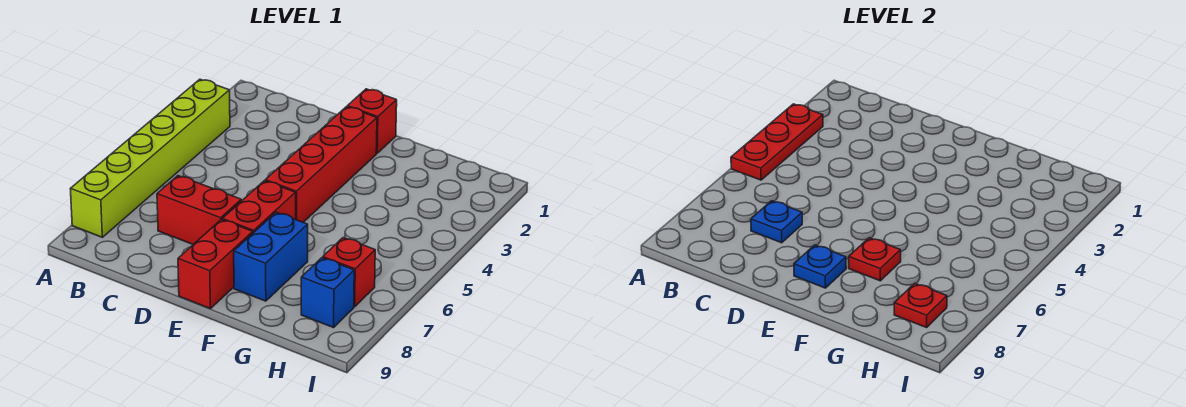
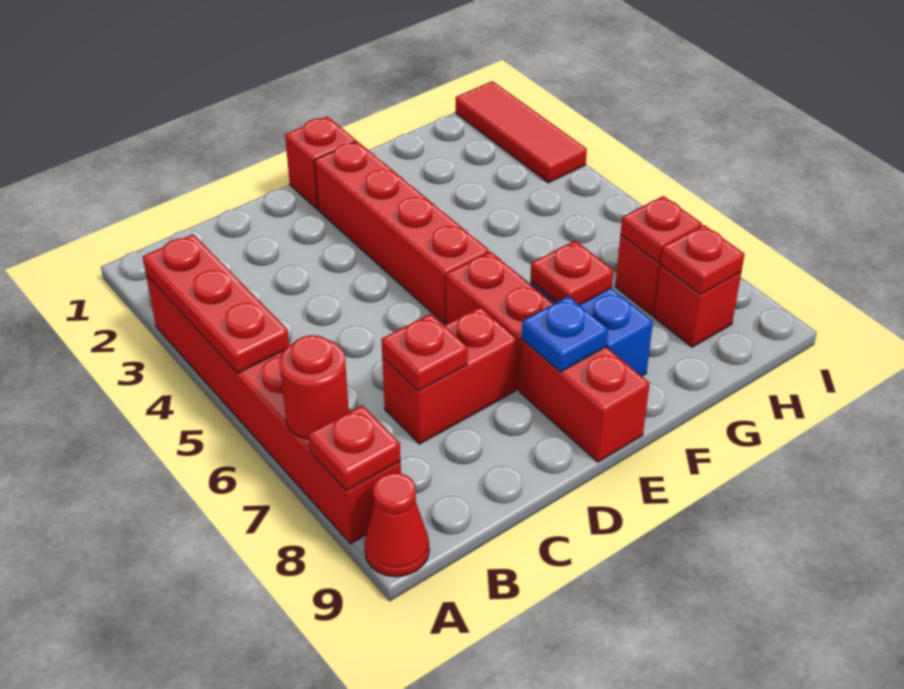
lime 1x6 brick [71,79,230,237] -> red 1x6 brick [146,275,401,544]
none -> red 1x1 round brick [279,335,349,439]
none -> red 1x1 plate [308,405,400,491]
none -> red 1x1 cone [364,473,429,577]
blue 1x1 plate [751,201,802,243] -> red 1x1 plate [381,314,468,391]
none -> red 1x1 plate [621,196,702,263]
blue 1x1 brick [301,258,354,328] -> red 1x1 brick [654,265,741,347]
none -> red 1x3 tile [456,81,587,183]

